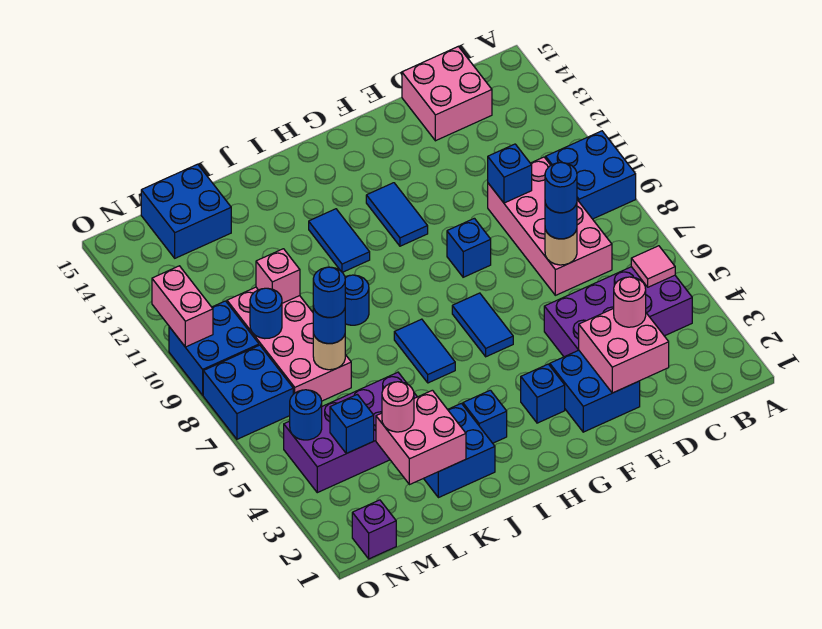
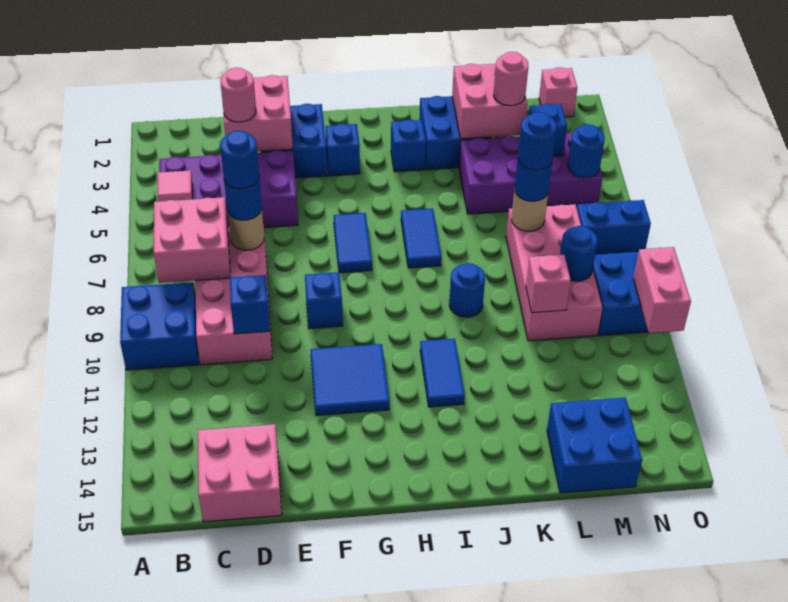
none -> pink 2x2 brick [154,197,230,283]
blue 1x2 tile [366,183,428,246] -> blue 2x2 tile [310,344,389,416]
purple 1x1 brick [352,500,396,559] -> pink 1x1 brick [539,67,577,117]
blue 2x2 brick [203,345,293,439] -> blue 1x2 brick [577,200,651,255]

